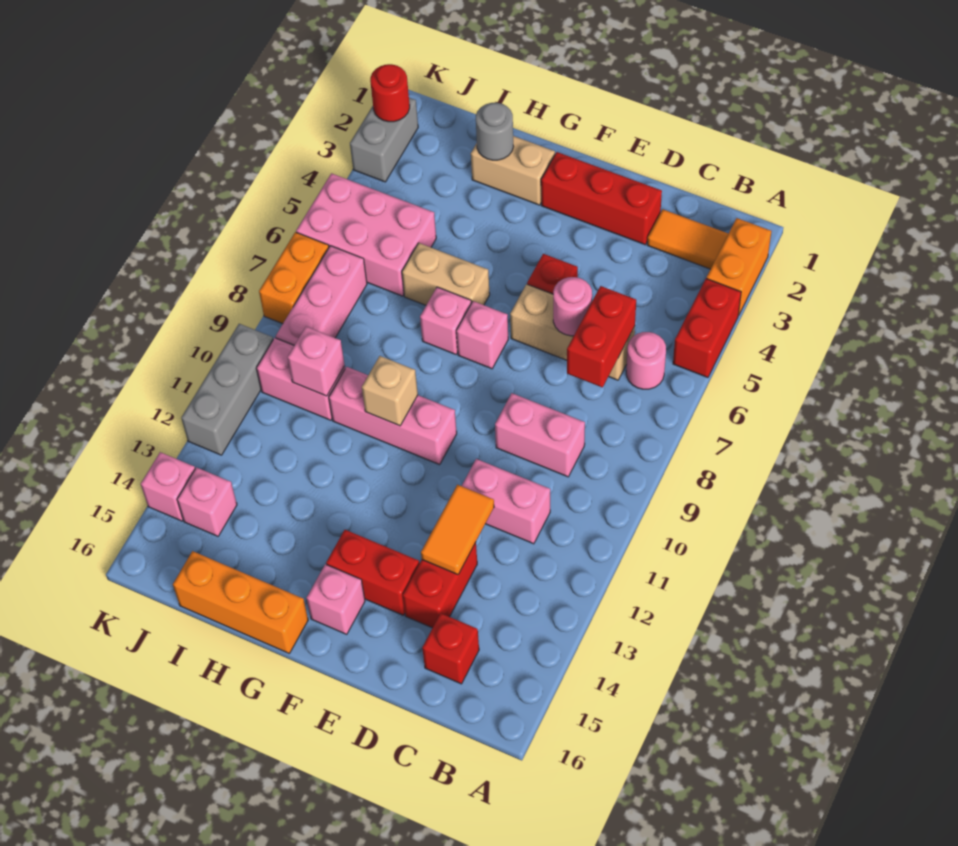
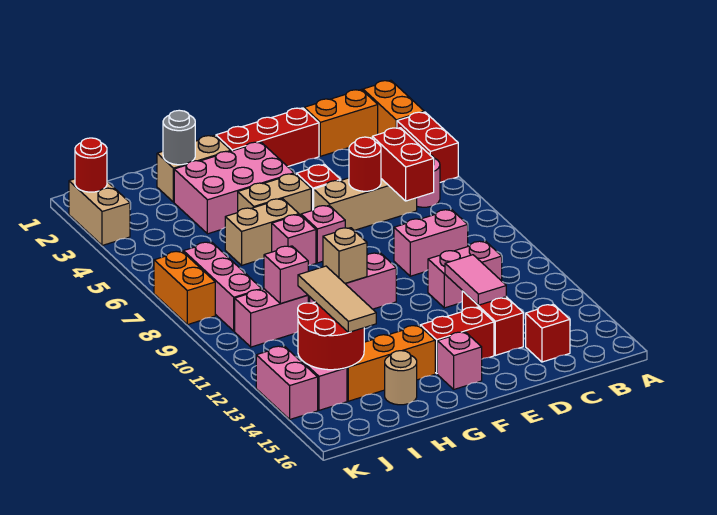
orange 1x2 tile [647,209,728,269] -> orange 1x2 brick [304,90,378,156]
pink 1x1 round brick [553,277,592,336] -> red 1x1 round brick [349,137,381,191]
orange 1x2 tile [421,485,494,574] -> pink 1x2 tile [445,255,506,305]
none -> tan 1x2 brick [238,174,311,215]
orange 1x3 brick [173,551,308,653] -> orange 1x3 brick moved to [347,325,435,401]
none -> tan 1x1 round brick [385,351,417,405]
pink 2x3 brick [296,173,436,296] -> pink 2x3 brick moved to [174,142,295,234]
none -> tan 1x3 tile [298,266,376,332]
none -> red 2x2 round brick [298,302,364,370]
grey 1x2 brick [350,98,418,182] -> tan 1x2 brick [69,179,130,246]
grey 1x3 brick [181,324,273,455] -> none
pink 1x1 brick [141,452,195,521] -> pink 1x2 brick [256,346,318,419]

